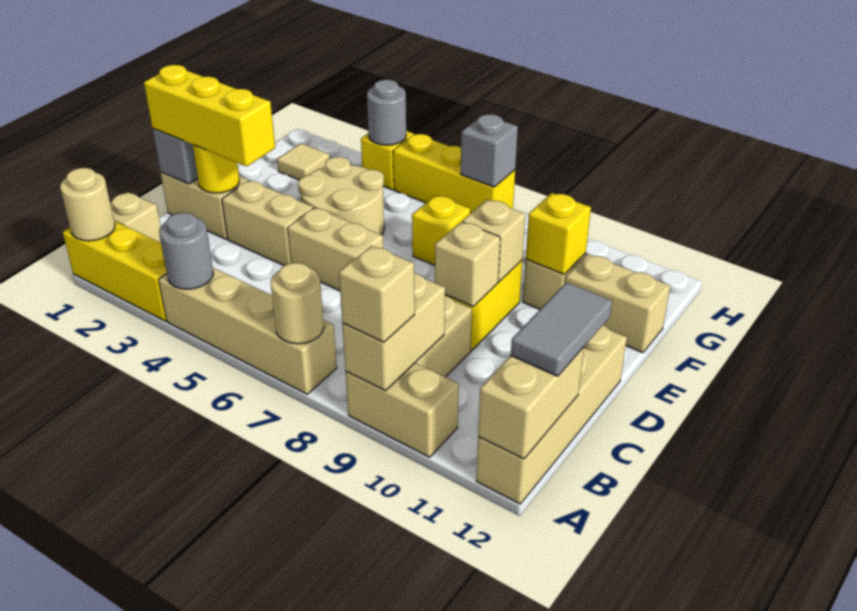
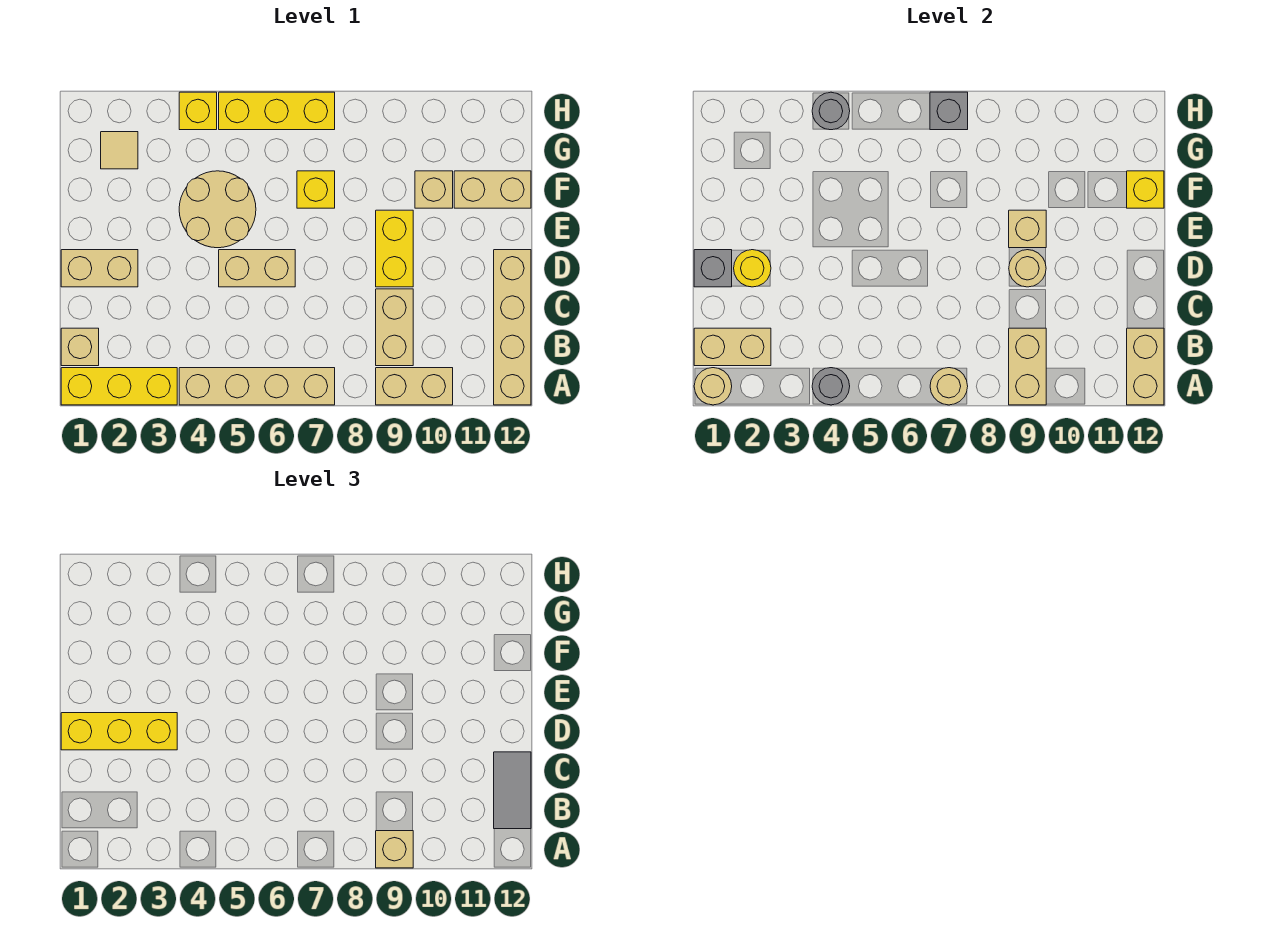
tan 1x2 brick [222,180,313,266] -> tan 1x2 brick moved to [694,328,771,366]
tan 1x1 brick [435,222,500,307] -> tan 1x1 round brick [1009,250,1046,287]
yellow 1x1 brick [526,193,591,274] -> yellow 1x1 brick moved to [1127,171,1164,208]

